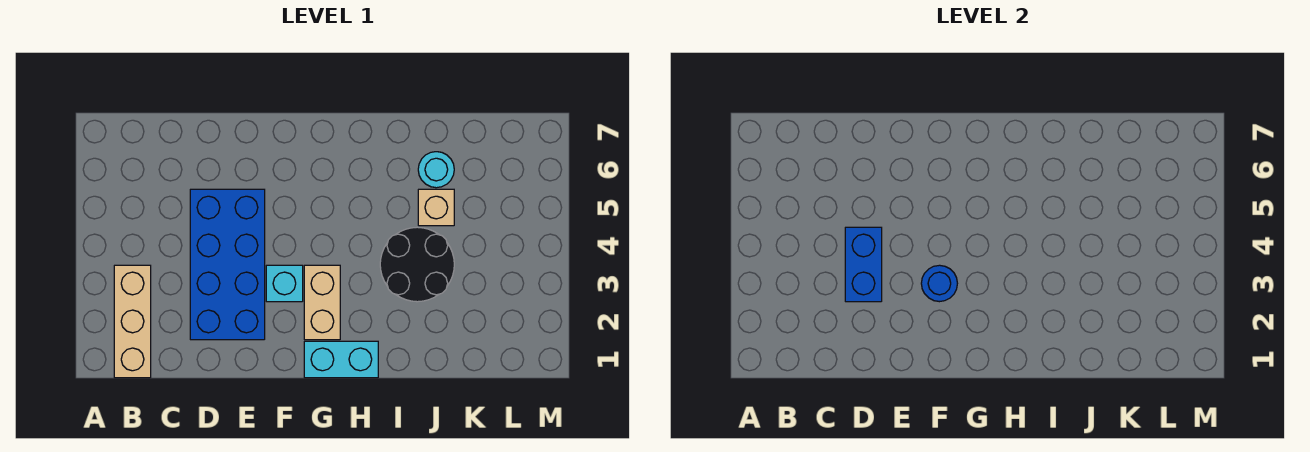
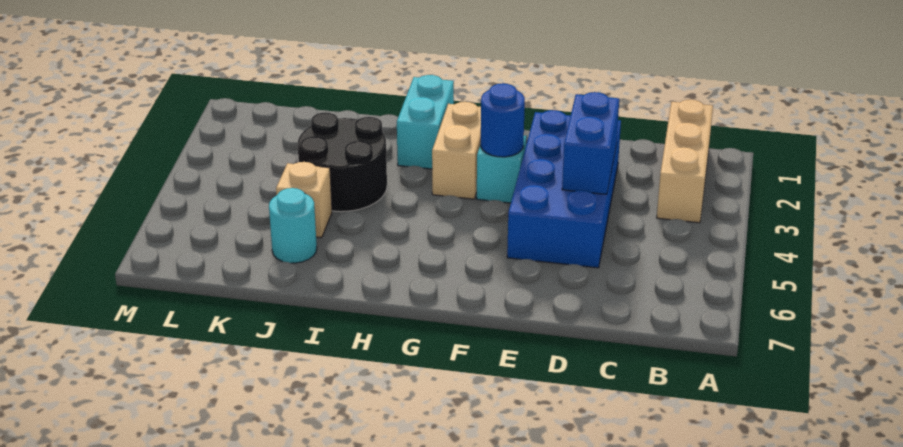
cyan 1x2 brick [304,341,378,378] -> cyan 1x2 brick turned to [397,75,454,169]

